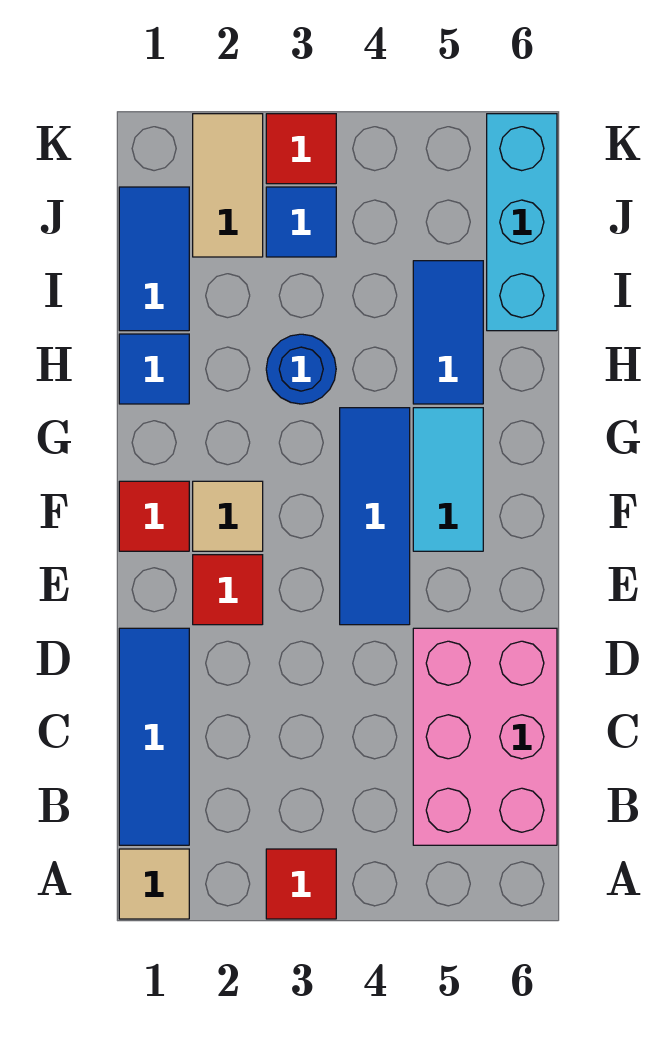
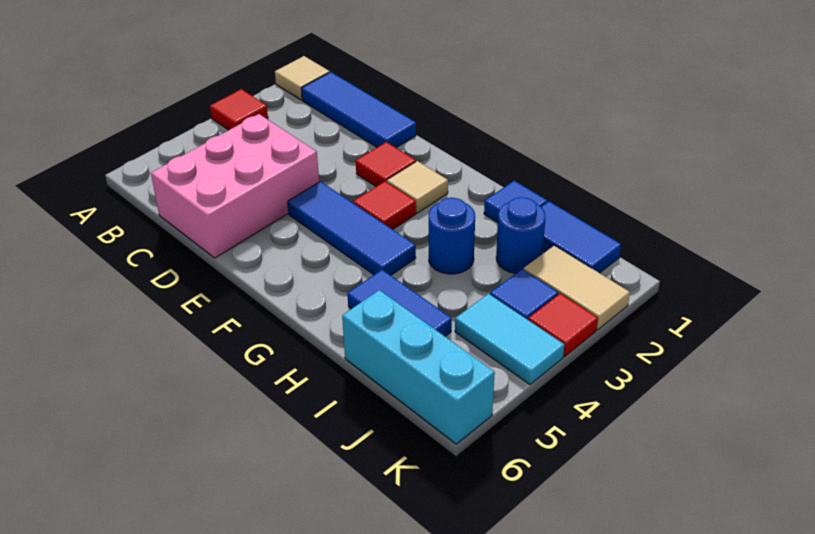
pink 2x3 brick [413,628,557,845] -> pink 2x3 brick turned to [151,114,319,258]
red 1x1 tile [119,481,189,551] -> red 1x1 tile moved to [353,181,416,229]
cyan 1x2 tile [413,408,483,551] -> cyan 1x2 tile moved to [455,294,564,384]
none -> blue 1x1 round brick [496,197,546,274]

